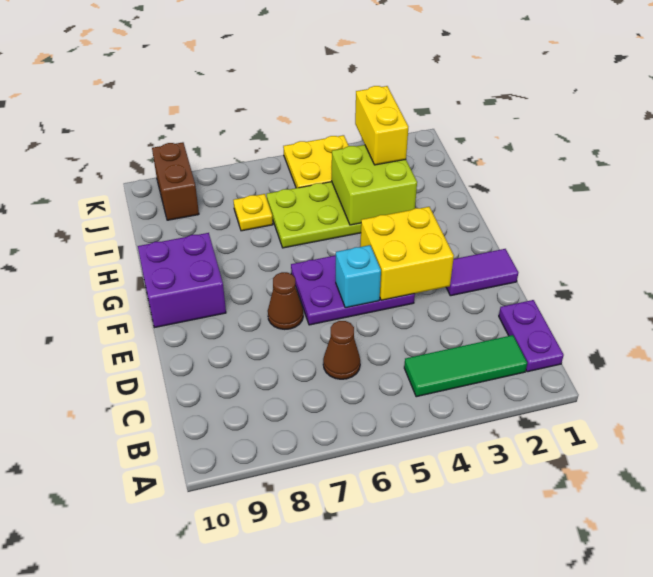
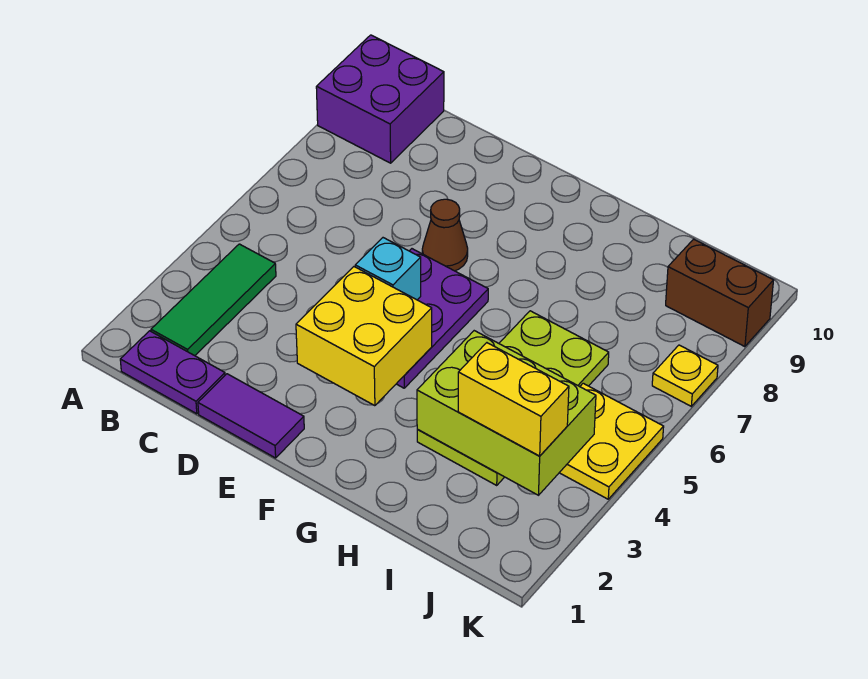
brown 1x1 cone [323,321,360,379] -> none
purple 1x2 tile [446,249,518,296] -> purple 1x2 tile turned to [198,374,304,458]
purple 2x2 brick [138,233,226,328] -> purple 2x2 brick moved to [316,35,444,163]
lime 2x2 brick [332,145,417,225] -> lime 2x3 brick [417,331,596,495]
yellow 1x1 plate [233,194,273,231] -> yellow 1x1 plate moved to [652,345,718,406]

